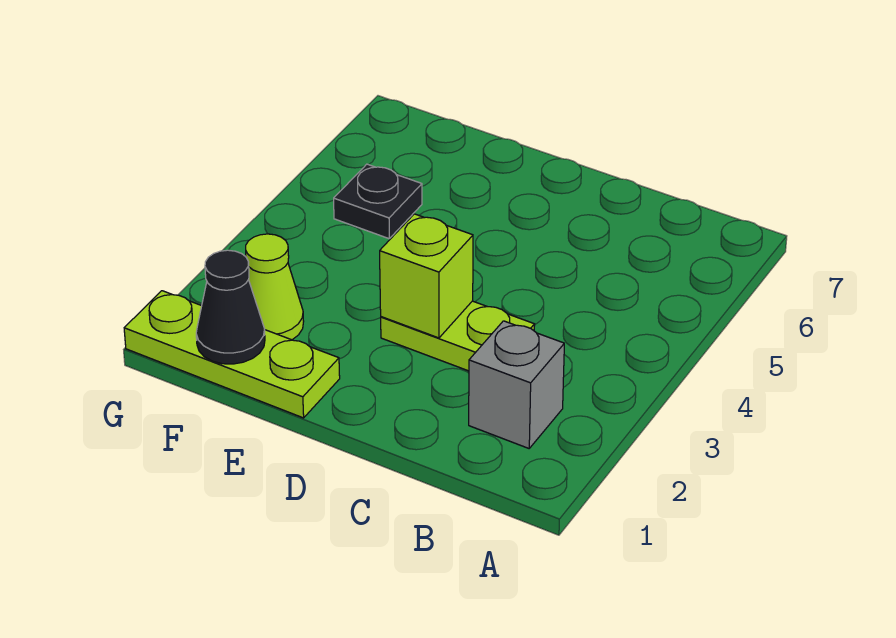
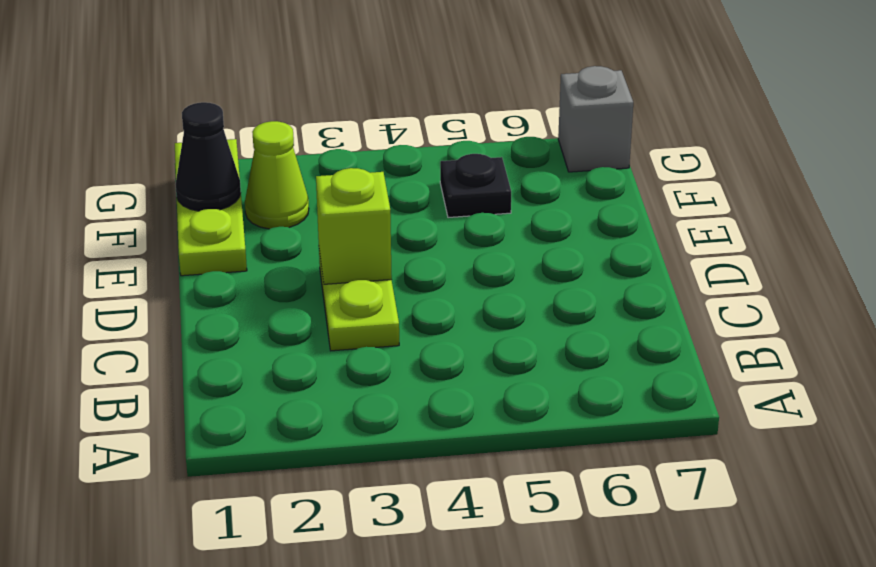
grey 1x1 brick [469,321,564,448] -> grey 1x1 brick moved to [558,66,633,172]

